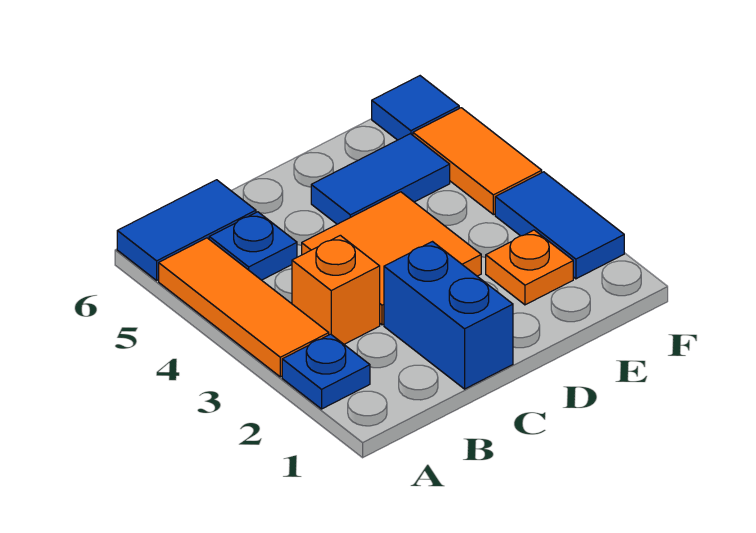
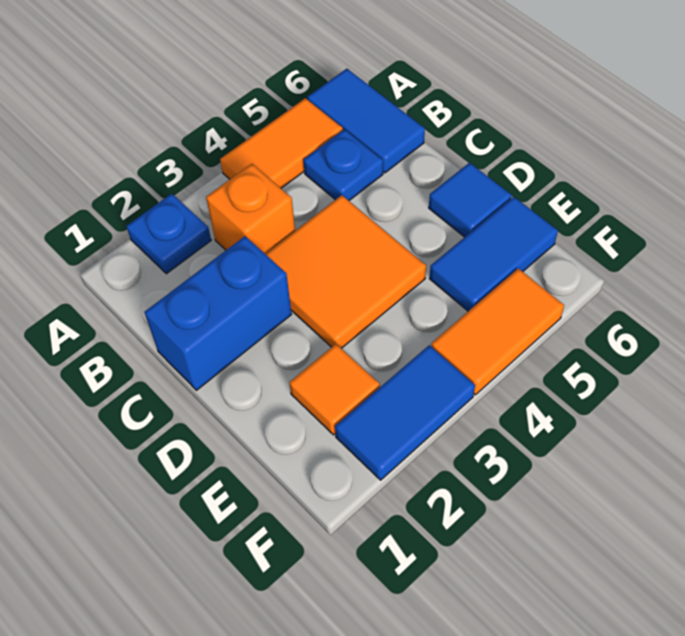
orange 1x3 tile [159,238,329,377] -> orange 1x2 tile [220,98,343,188]
blue 1x2 tile [311,134,450,224] -> blue 1x2 tile turned to [430,197,558,311]
orange 1x1 plate [486,230,573,305] -> orange 1x1 tile [289,344,380,435]
blue 1x1 tile [372,76,459,140] -> blue 1x1 tile moved to [429,163,512,237]

